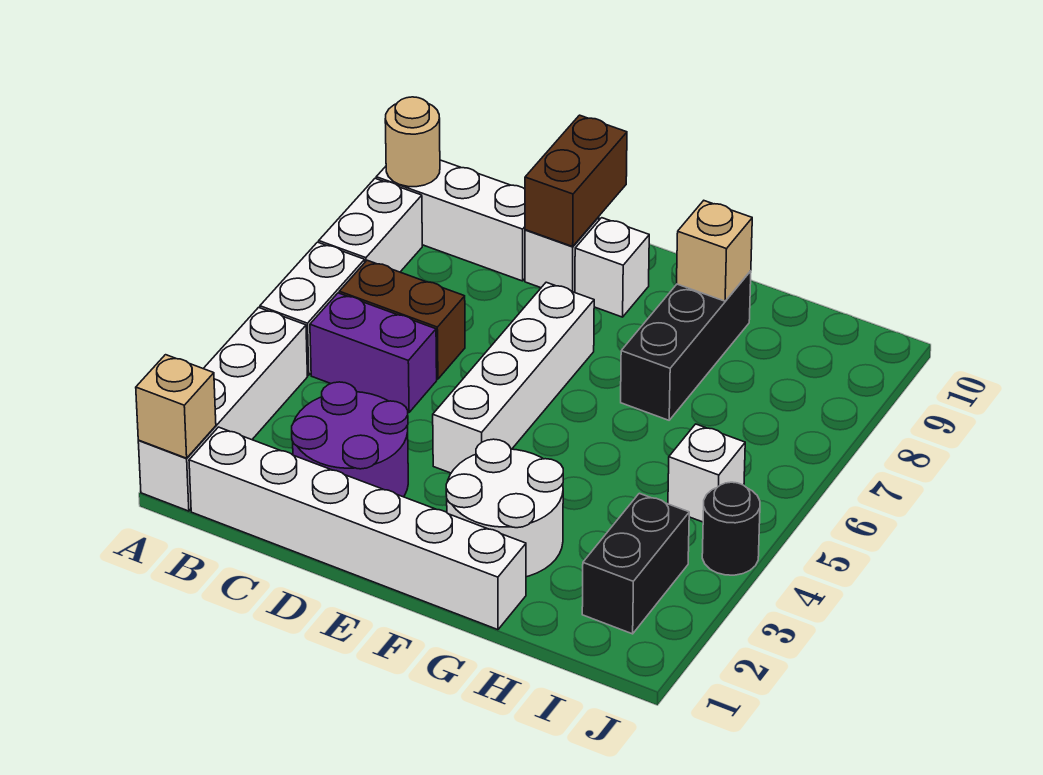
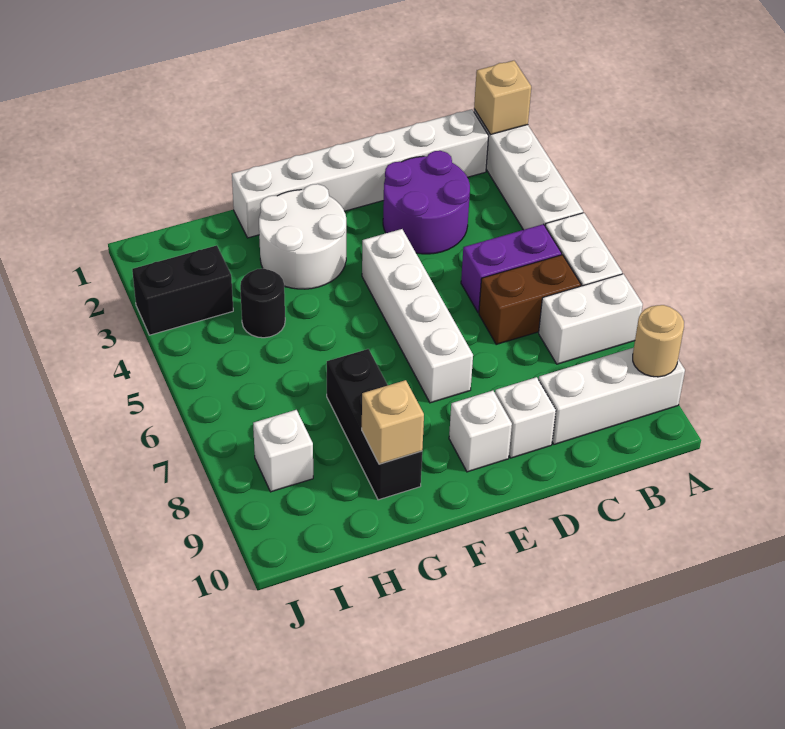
white 1x2 brick [319,178,422,272] -> white 1x2 brick turned to [539,274,643,364]
brown 1x2 brick [525,115,627,247] -> none
black 1x2 brick [582,493,689,634] -> black 1x2 brick turned to [132,245,233,335]
white 1x1 brick [668,424,745,522] -> white 1x1 brick moved to [253,410,313,492]
black 1x1 round brick [702,482,760,575] -> black 1x1 round brick moved to [240,269,285,338]

